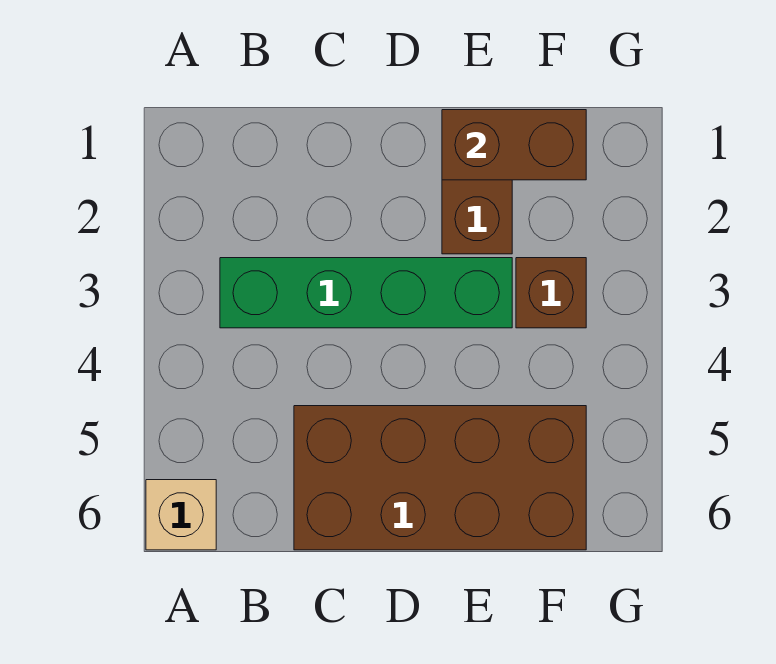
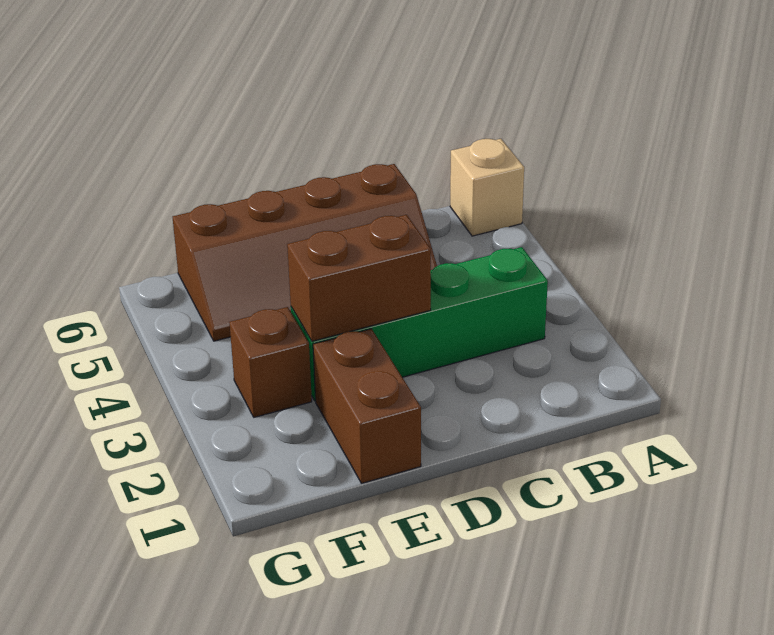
brown 2x4 brick [294,406,586,550] -> brown 2x4 slope [173,164,437,341]
brown 1x2 brick [442,110,586,180] -> brown 1x2 brick moved to [287,215,431,341]

